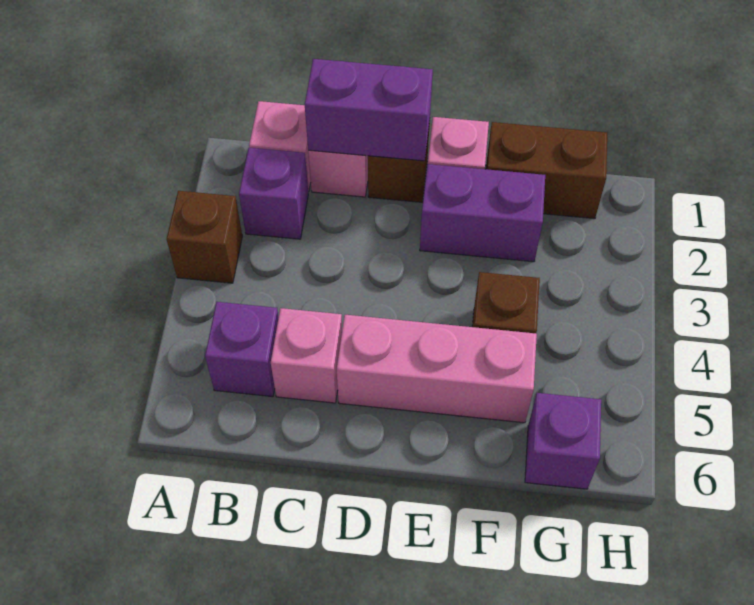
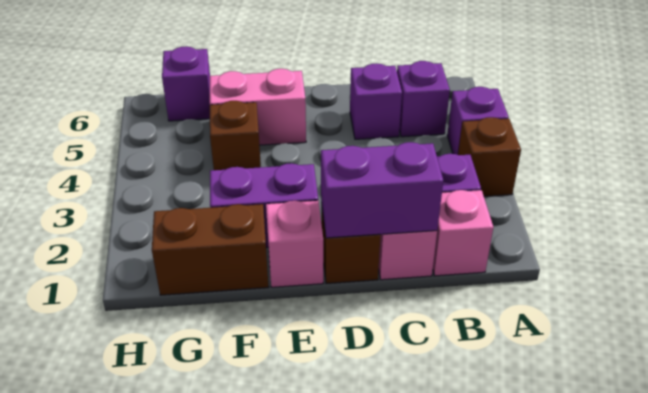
none -> purple 1x1 brick [447,87,509,155]
pink 1x1 brick [271,308,342,403] -> purple 1x1 brick [350,63,402,139]
pink 1x3 brick [337,315,537,423] -> pink 1x2 brick [210,69,306,145]

